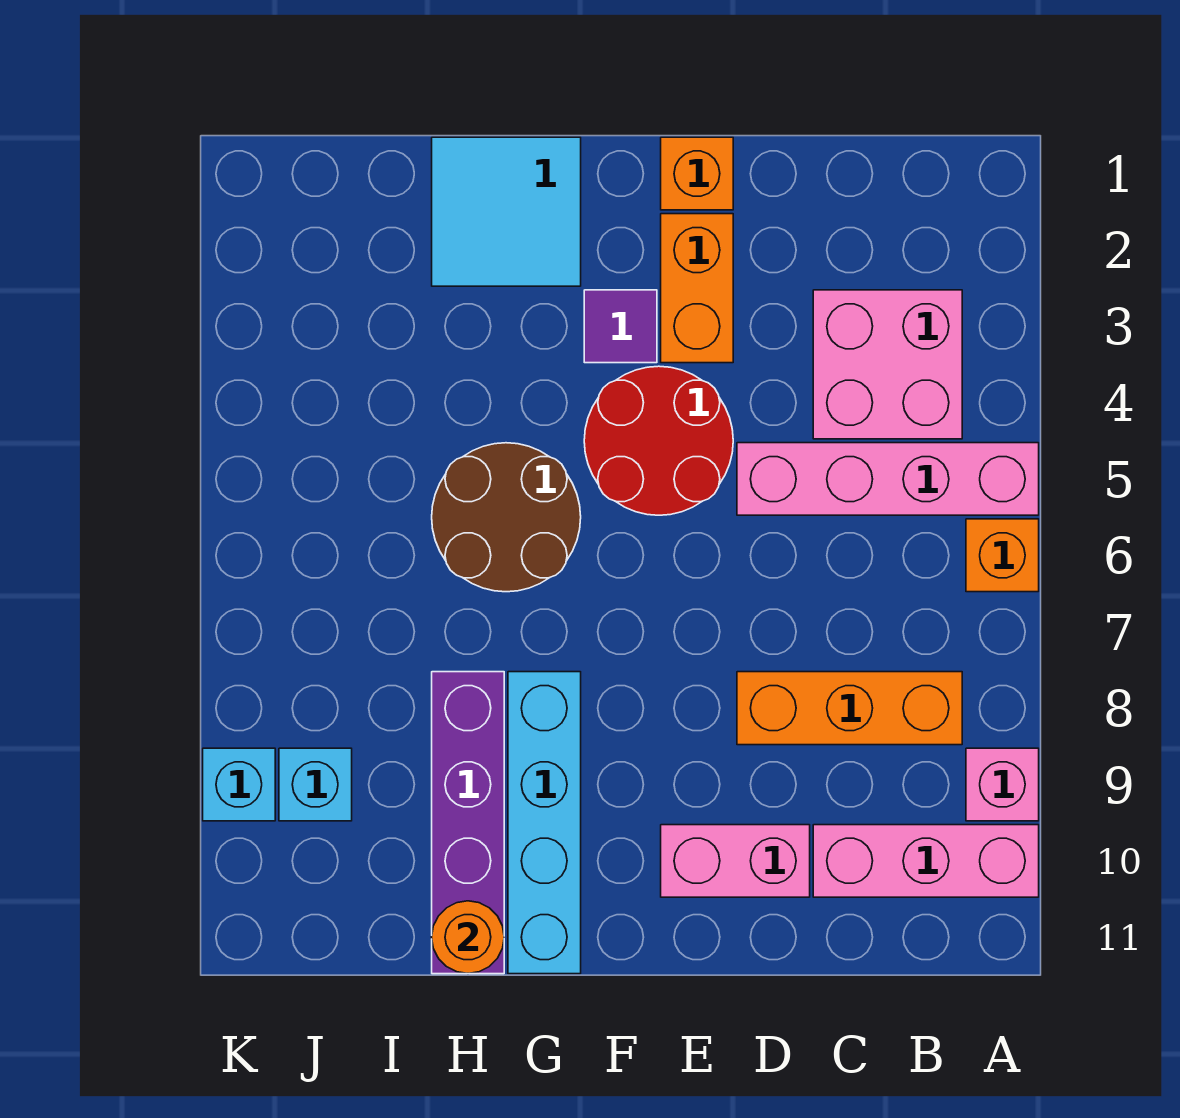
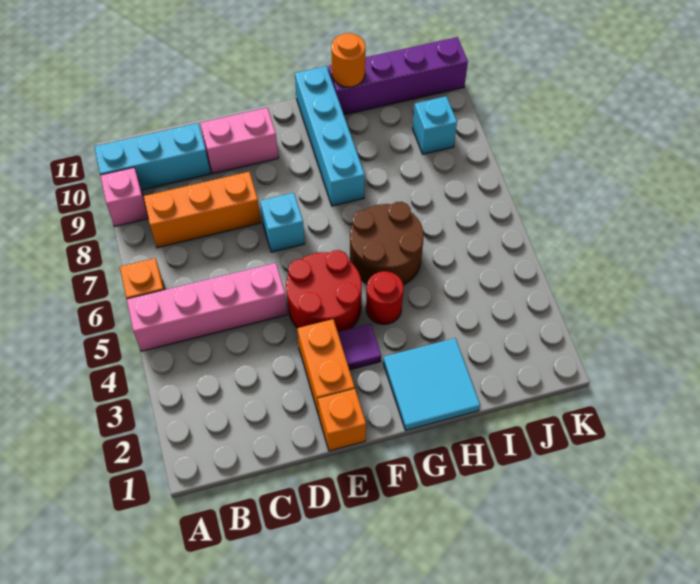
pink 1x3 brick [813,825,1039,897] -> cyan 1x3 brick [94,123,210,190]
pink 2x2 brick [813,290,962,439] -> none
none -> red 1x1 round brick [366,271,403,325]
purple 1x4 brick [432,672,504,974] -> purple 1x4 brick turned to [328,37,468,115]
cyan 1x1 brick [203,748,275,821] -> cyan 1x1 brick moved to [260,193,305,252]

